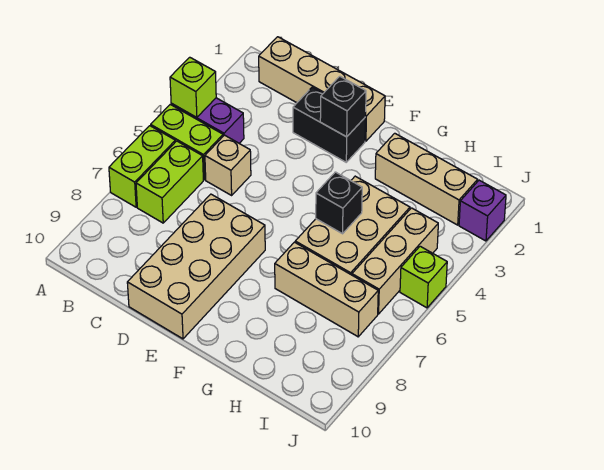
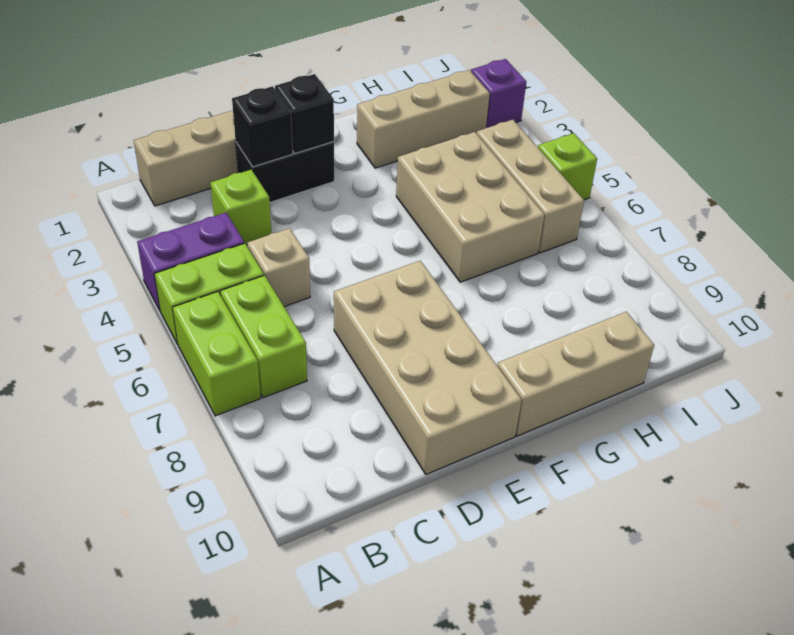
lime 1x1 brick [170,57,216,118] -> lime 1x1 brick moved to [210,170,271,245]
black 1x1 brick [316,172,362,234] -> black 1x1 brick moved to [232,86,293,167]
tan 1x3 brick [275,242,378,337] -> tan 1x3 brick moved to [497,312,654,436]

